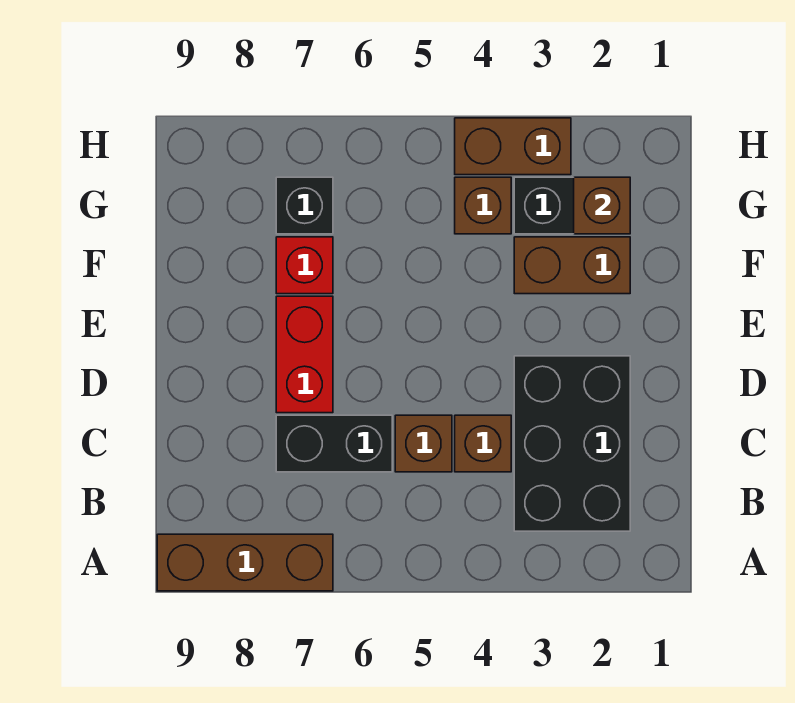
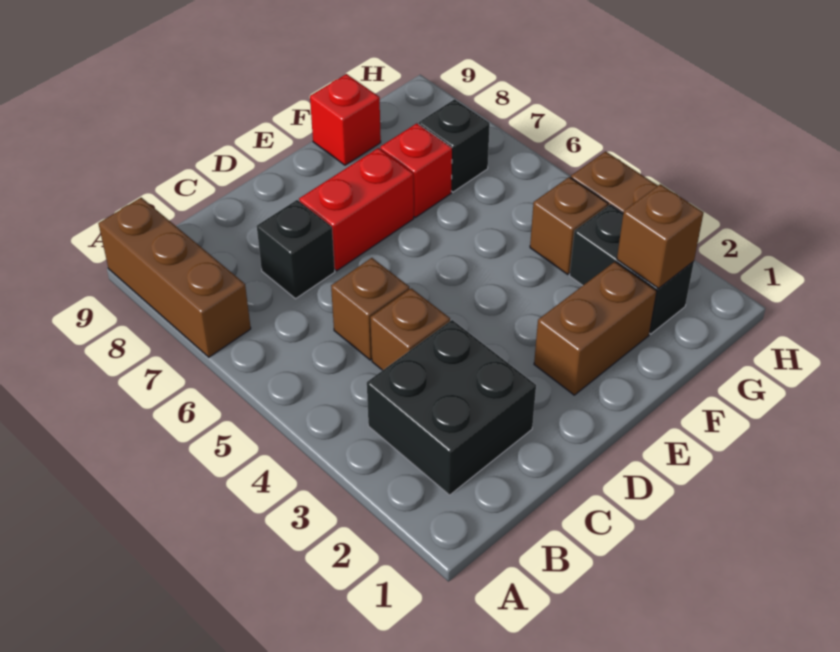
black 2x3 brick [514,356,630,531] -> black 2x2 brick [367,320,536,495]
black 1x2 brick [276,415,392,472] -> black 1x1 brick [257,200,335,299]
brown 1x2 brick [514,237,630,294] -> brown 1x2 brick turned to [534,262,657,395]
none -> red 1x1 brick [310,74,381,165]

